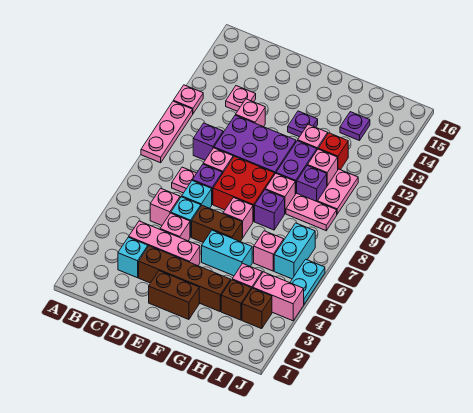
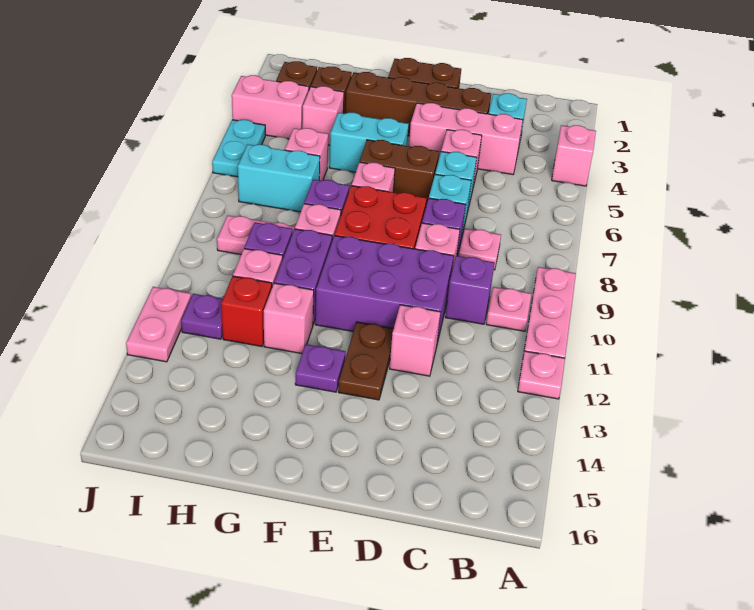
pink 1x1 brick [150,188,180,225] -> pink 1x1 brick moved to [552,125,596,186]
pink 1x1 plate [226,86,256,111] -> pink 1x1 plate moved to [486,287,531,331]
none -> brown 1x2 plate [338,322,394,400]
purple 1x1 plate [340,112,370,141] -> purple 1x1 plate moved to [181,294,223,339]
cyan 1x2 brick [274,223,315,279] -> cyan 1x2 brick turned to [238,144,320,212]
pink 1x2 plate [318,169,358,214] -> pink 1x2 plate moved to [126,287,191,362]

